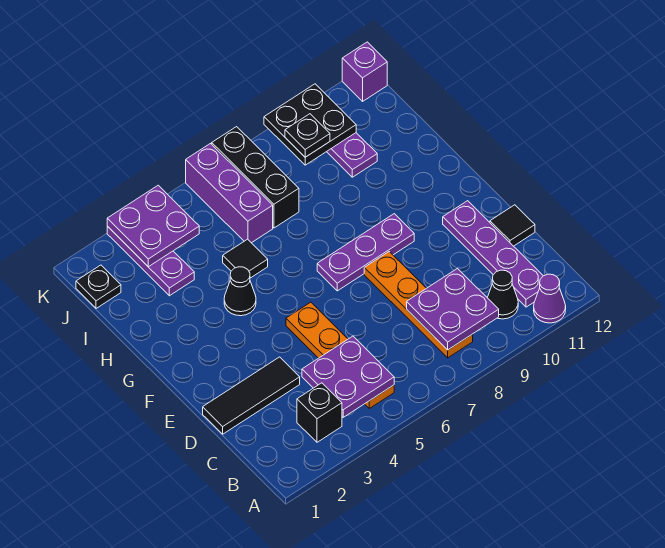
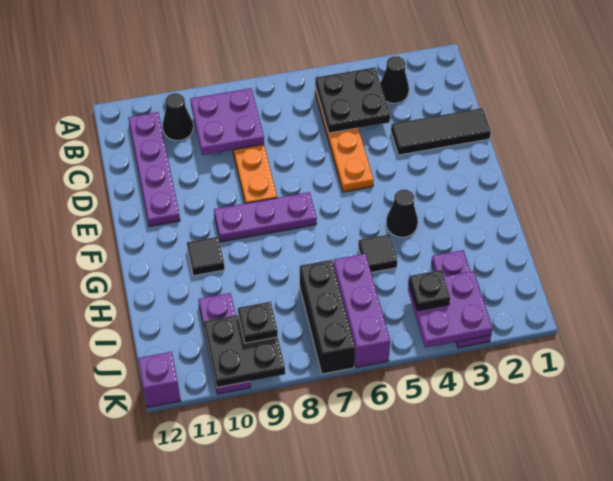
purple 1x1 cone [534,274,566,323] -> none
black 1x1 brick [297,383,342,442] -> black 1x1 cone [380,56,409,103]
purple 2x2 plate [302,336,394,417] -> black 2x2 plate [315,67,390,133]
black 1x1 tile [490,205,535,246] -> black 1x1 tile moved to [187,237,225,276]
black 1x1 plate [76,265,121,308] -> black 1x1 plate moved to [409,270,450,311]

